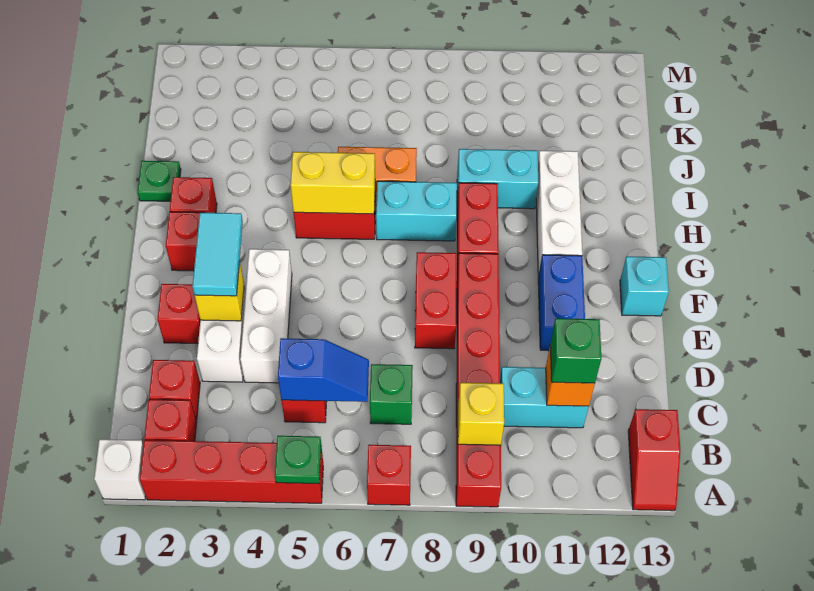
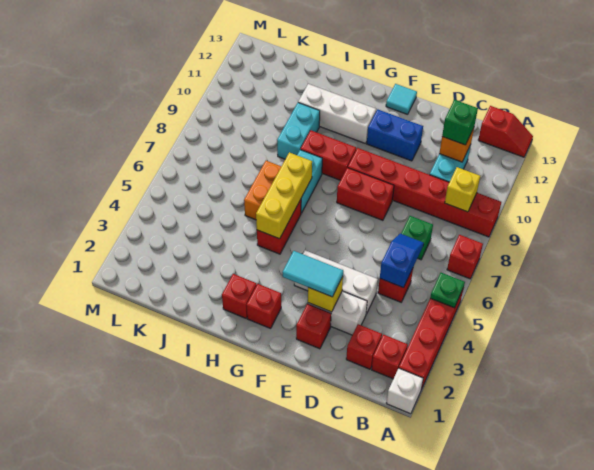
cyan 1x1 brick [620,256,669,316] -> cyan 1x1 tile [386,84,417,115]
yellow 1x2 brick [290,152,375,214] -> yellow 1x3 brick [256,152,312,239]
green 1x1 plate [138,161,181,201] -> none

